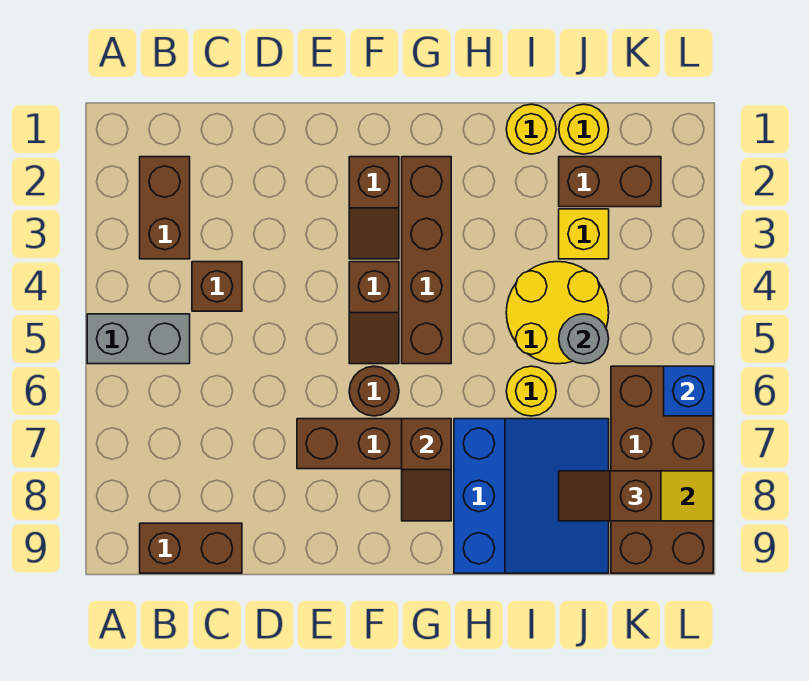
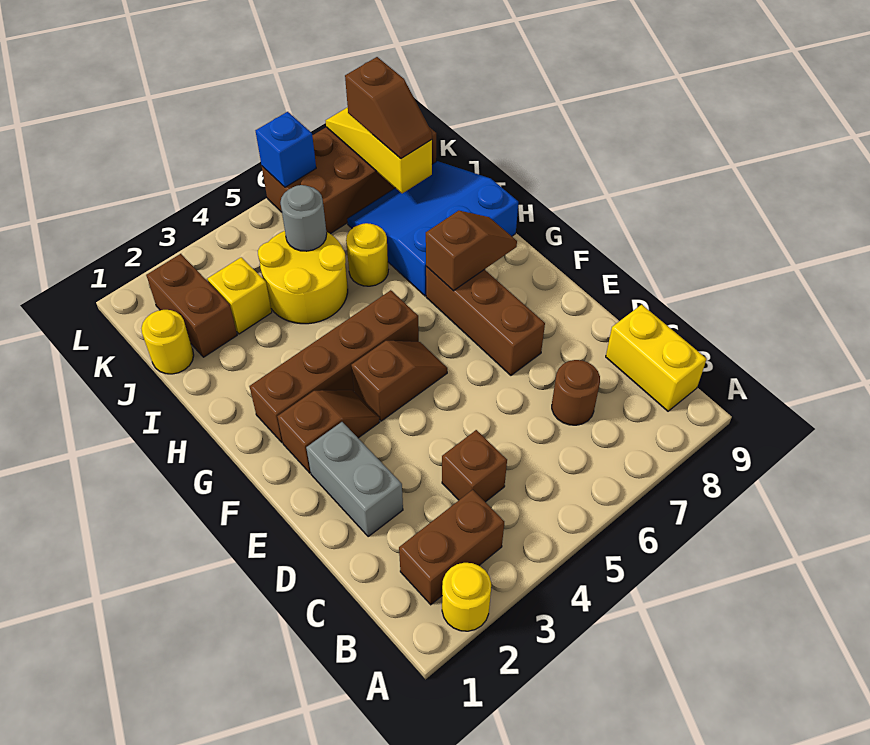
grey 1x2 brick [87,314,190,364] -> grey 1x2 brick moved to [306,422,403,536]
brown 1x2 brick [140,523,242,573] -> yellow 1x2 brick [606,305,707,411]
brown 1x1 round brick [349,366,399,416] -> brown 1x1 round brick moved to [552,360,600,425]
yellow 1x1 round brick [506,104,556,154] -> yellow 1x1 round brick moved to [442,563,491,631]

